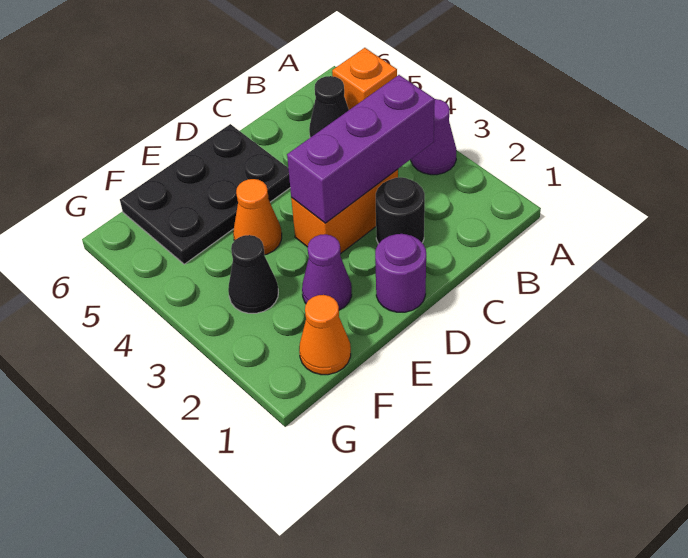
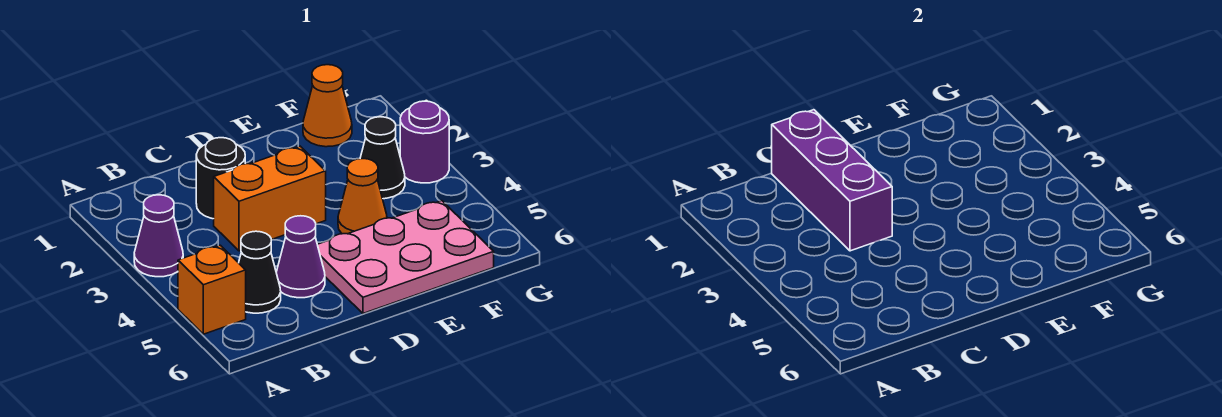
purple 1x3 brick [287,75,435,223] -> purple 1x3 brick turned to [772,110,892,251]
purple 1x1 round brick [375,234,426,312] -> purple 1x1 round brick moved to [400,101,449,183]
black 2x3 plate [120,124,290,264] -> pink 2x3 plate [317,201,494,313]
purple 1x1 cone [302,234,352,310] -> purple 1x1 cone moved to [276,216,325,298]

